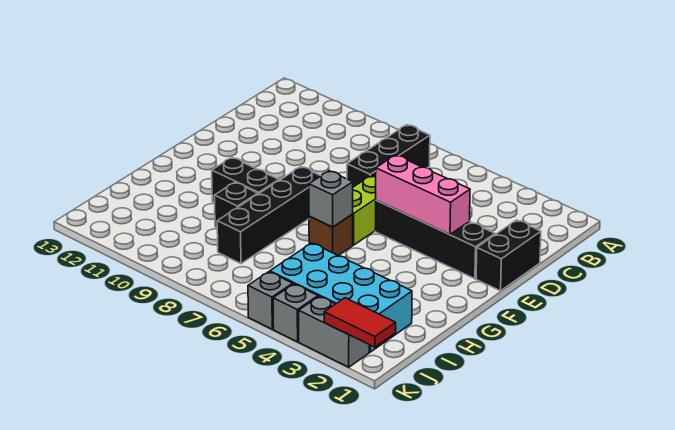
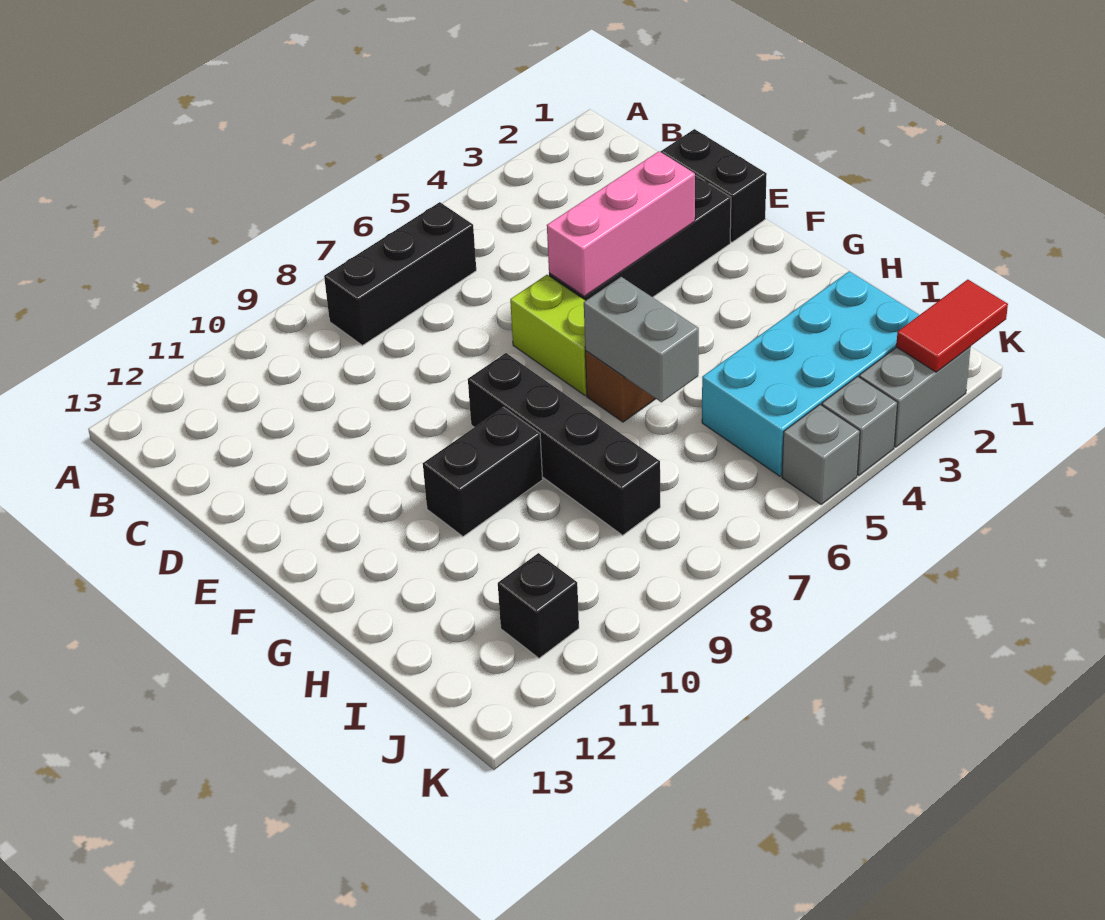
black 1x3 brick [347,125,430,187] -> black 1x3 brick turned to [324,202,476,345]
grey 1x1 brick [309,171,353,227] -> grey 1x2 brick [584,277,699,402]
black 1x1 brick [214,182,258,228] -> black 1x1 brick moved to [498,553,579,658]

